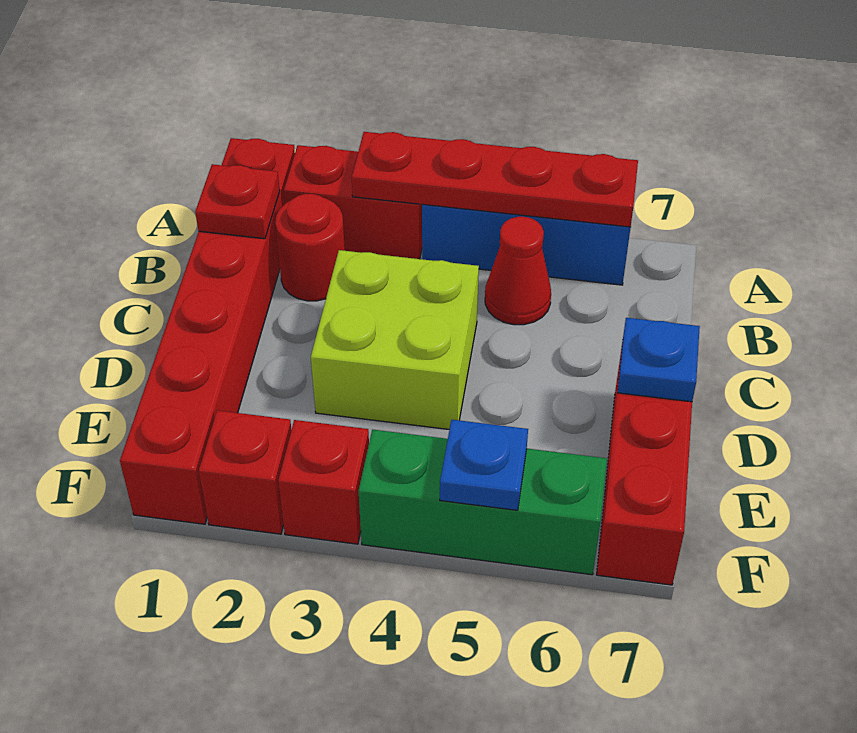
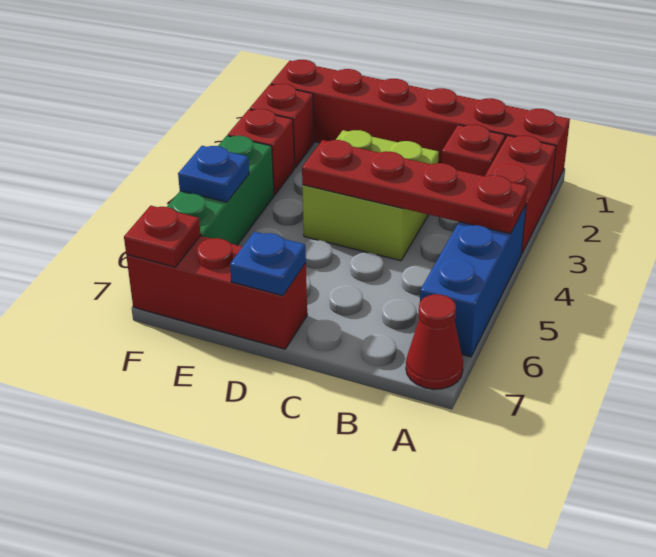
red 1x4 plate [352,132,638,227] -> red 1x4 plate turned to [302,140,528,234]
red 1x1 plate [195,164,280,239] -> red 1x1 plate moved to [124,206,201,267]
red 1x1 round brick [275,194,345,301] -> red 1x1 brick [441,125,505,176]
red 1x1 cone [485,217,551,325] -> red 1x1 cone moved to [406,294,463,389]

